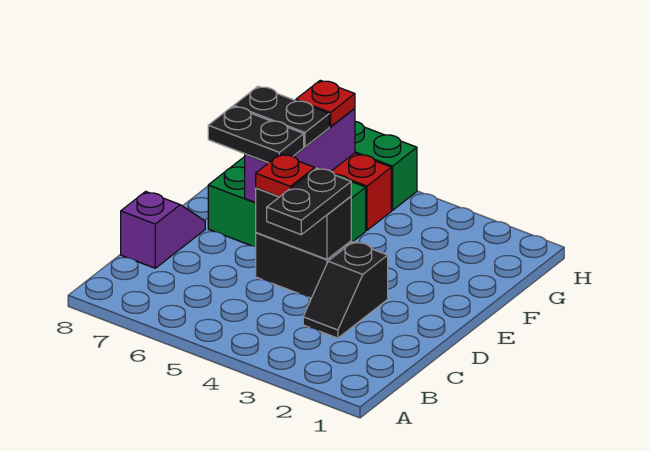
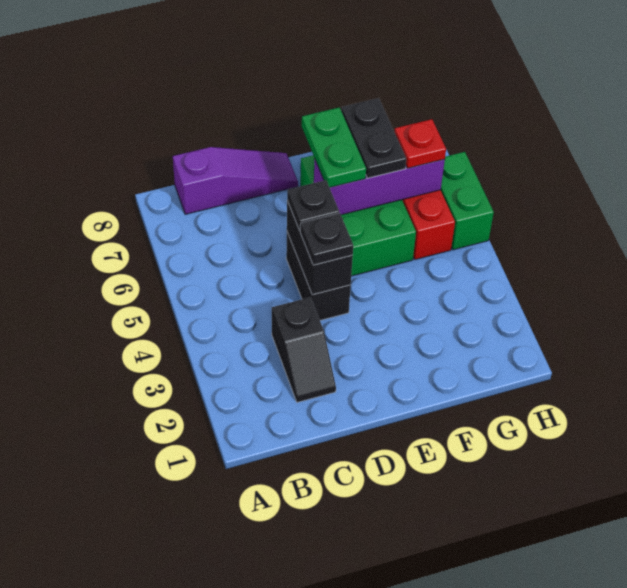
black 1x2 slope [303,242,388,338] -> black 1x2 slope turned to [272,297,336,402]
black 1x2 plate [267,168,351,235] -> black 1x1 plate [300,213,353,265]
purple 1x2 slope [121,191,205,268] -> purple 1x3 slope [173,147,298,214]
red 1x1 plate [256,154,315,197] -> black 1x1 plate [287,180,339,231]
black 1x2 plate [208,106,304,163] -> green 1x2 plate [302,107,366,188]

